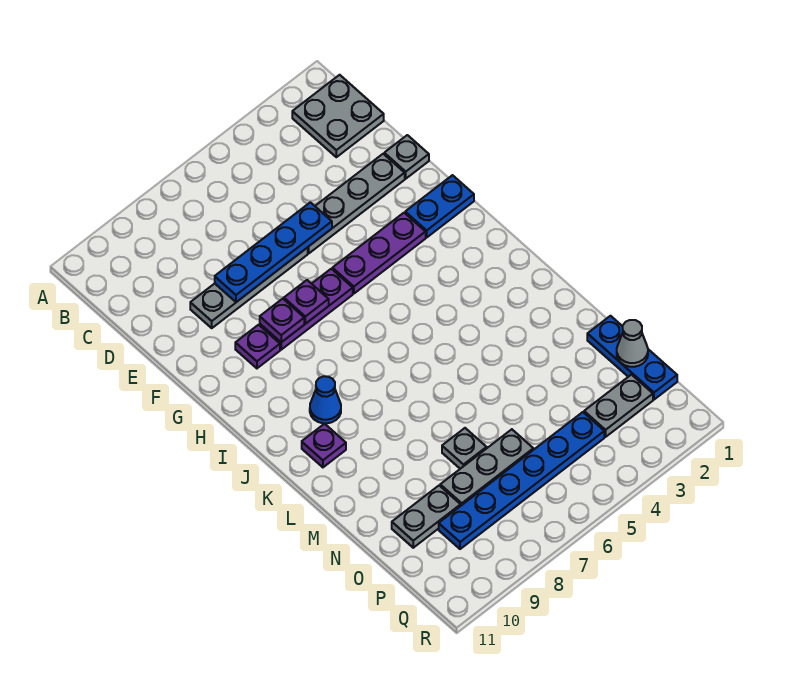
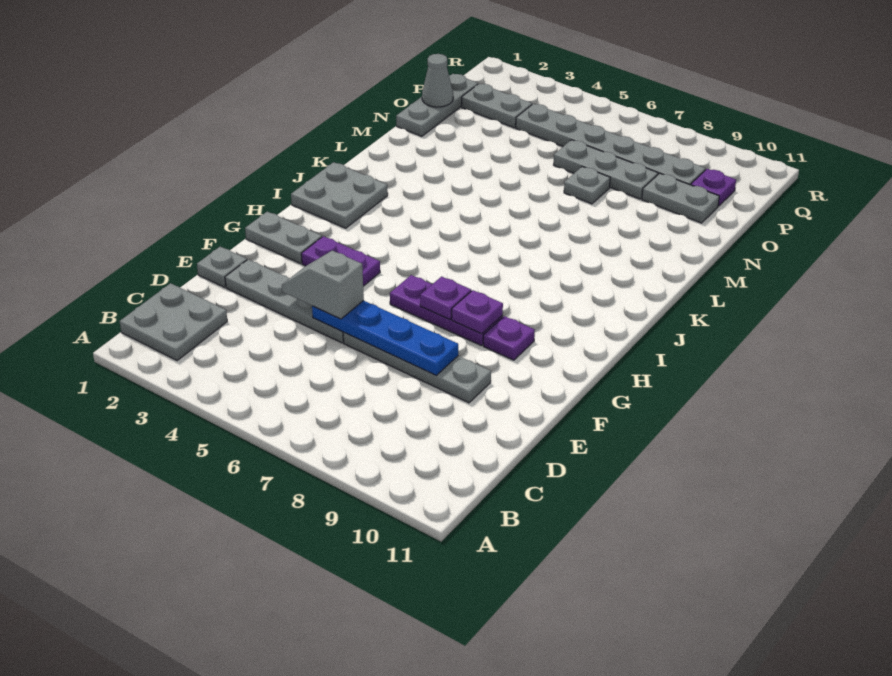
none -> grey 1x2 slope [282,251,364,319]
blue 1x2 plate [405,175,474,237] -> grey 1x2 plate [245,212,322,264]
purple 1x3 plate [332,213,426,294] -> purple 1x2 plate [301,236,380,286]
none -> grey 2x2 plate [291,162,388,228]
blue 1x1 cone [310,376,341,423] -> none
purple 1x1 plate [302,424,346,467] -> purple 1x1 plate moved to [691,169,736,206]
blue 1x3 plate [587,316,677,400] -> grey 1x3 plate [396,74,478,136]
blue 1x6 plate [439,412,604,549] -> grey 1x6 plate [516,104,706,185]

